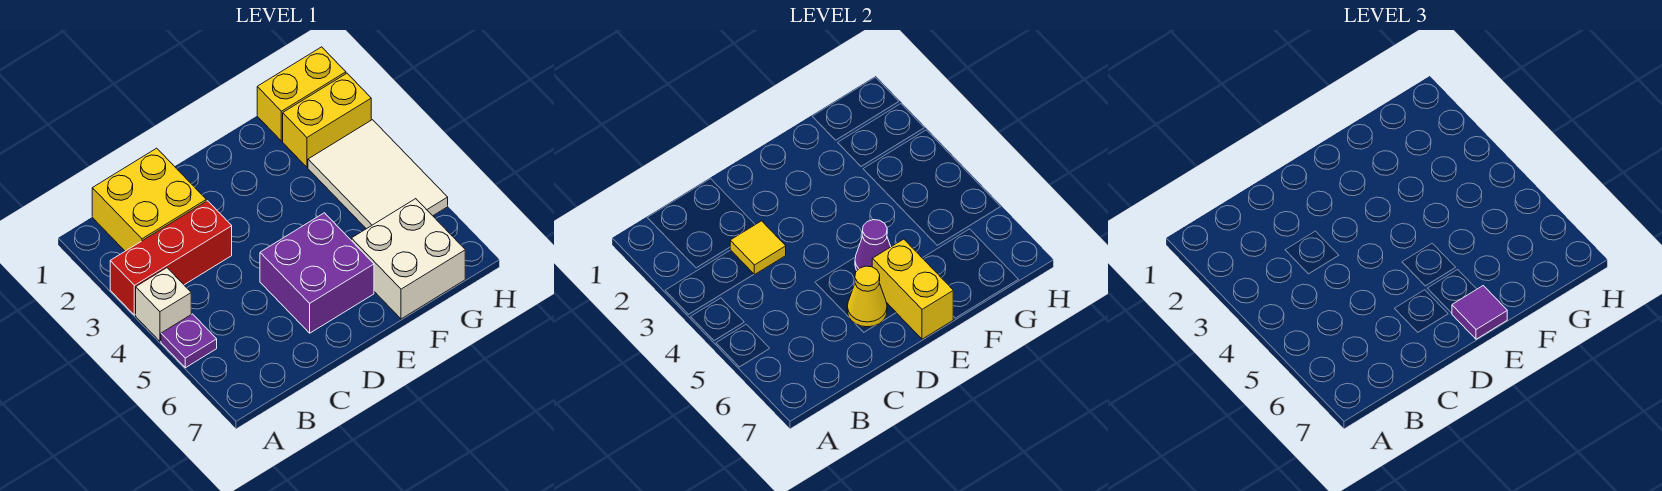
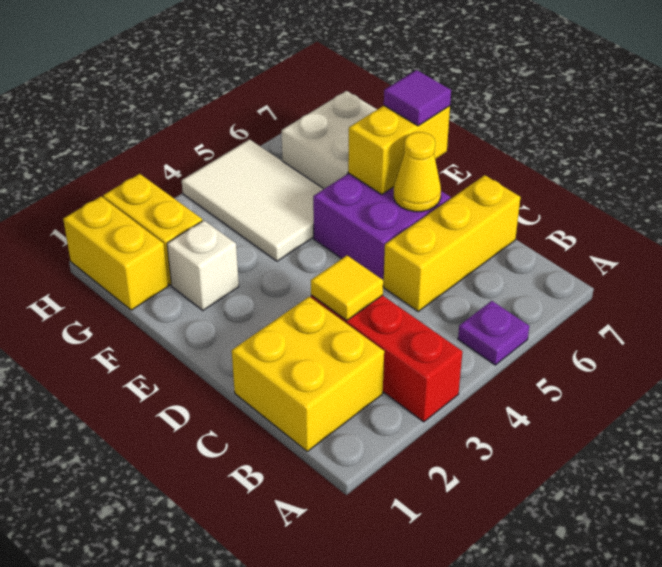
white 1x1 brick [136,268,191,341] -> white 1x1 brick moved to [167,220,239,310]
none -> yellow 1x3 brick [383,175,521,311]
purple 1x1 cone [855,220,891,270] -> none
white 2x3 tile [308,120,448,229] -> white 2x3 tile turned to [182,140,323,261]

